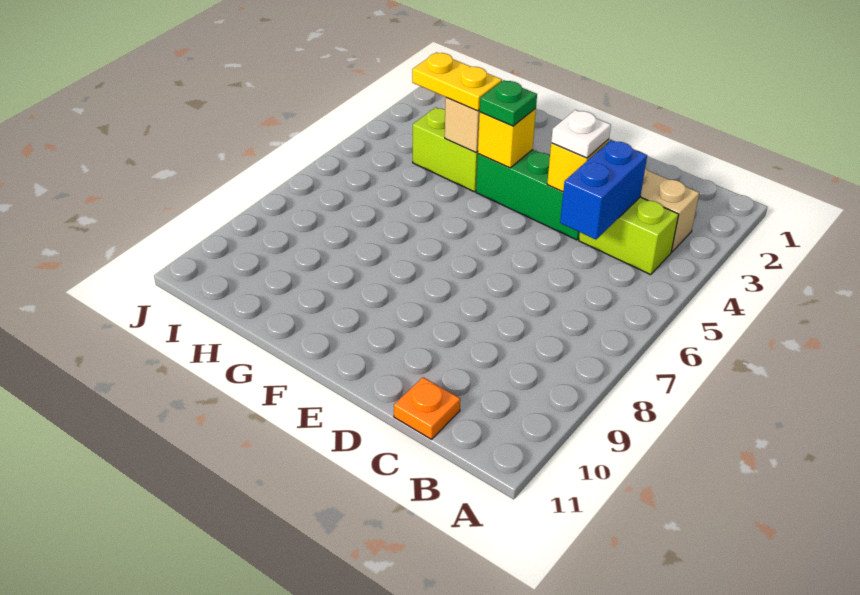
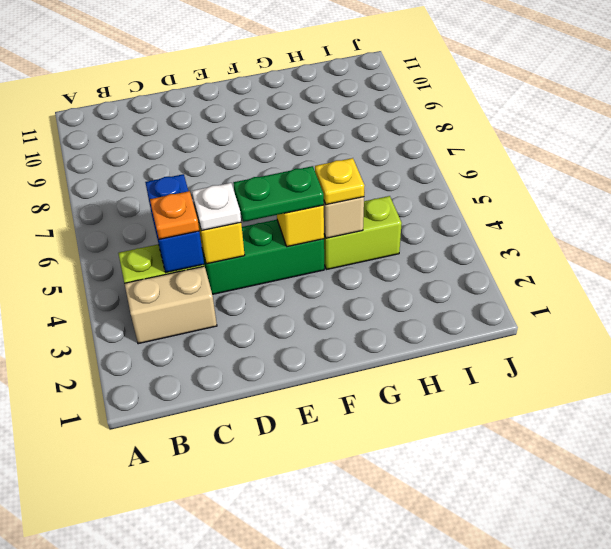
orange 1x1 plate [394,377,460,439] -> orange 1x1 plate moved to [150,191,199,239]
green 1x1 plate [480,80,537,126] -> green 1x2 plate [233,166,324,222]
yellow 1x2 plate [412,52,502,111] -> yellow 1x1 plate [315,158,365,205]

